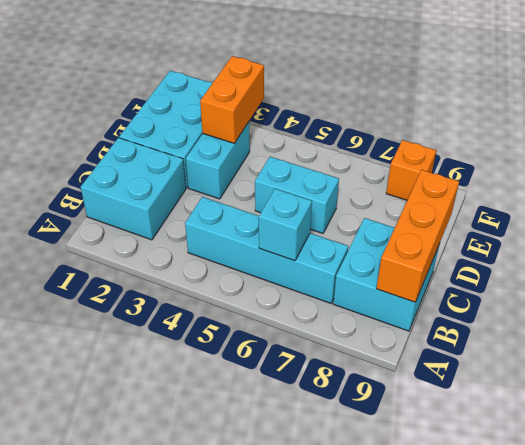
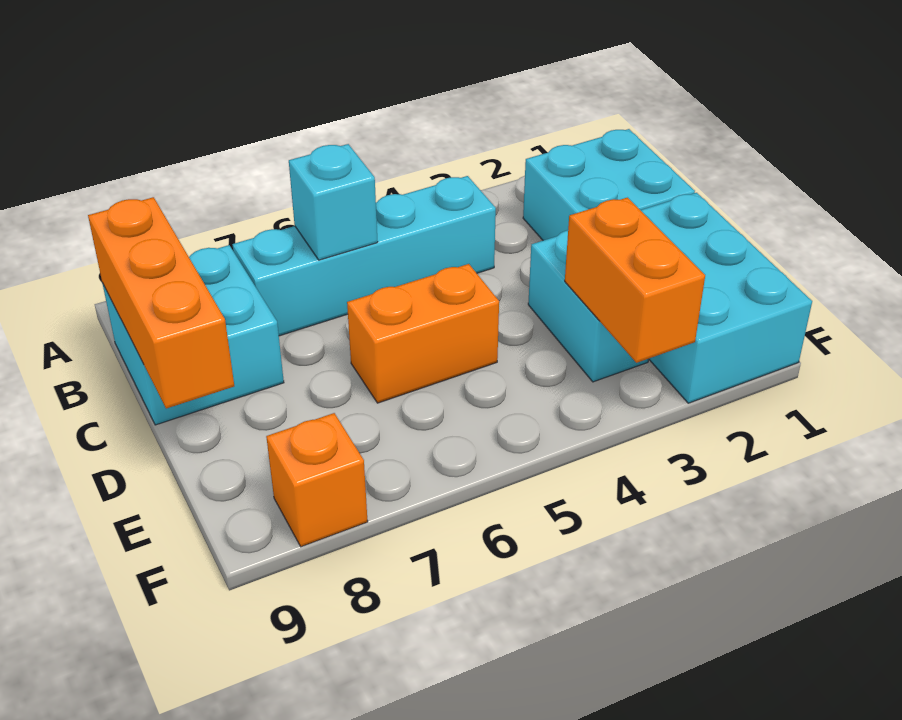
cyan 1x2 brick [255,157,339,233] -> orange 1x2 brick [347,264,499,403]

